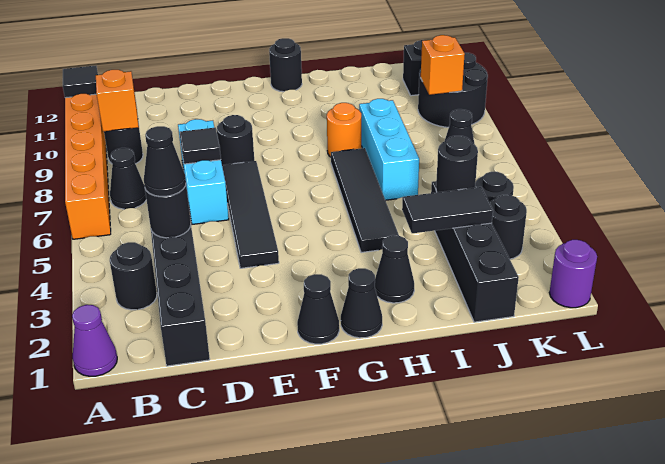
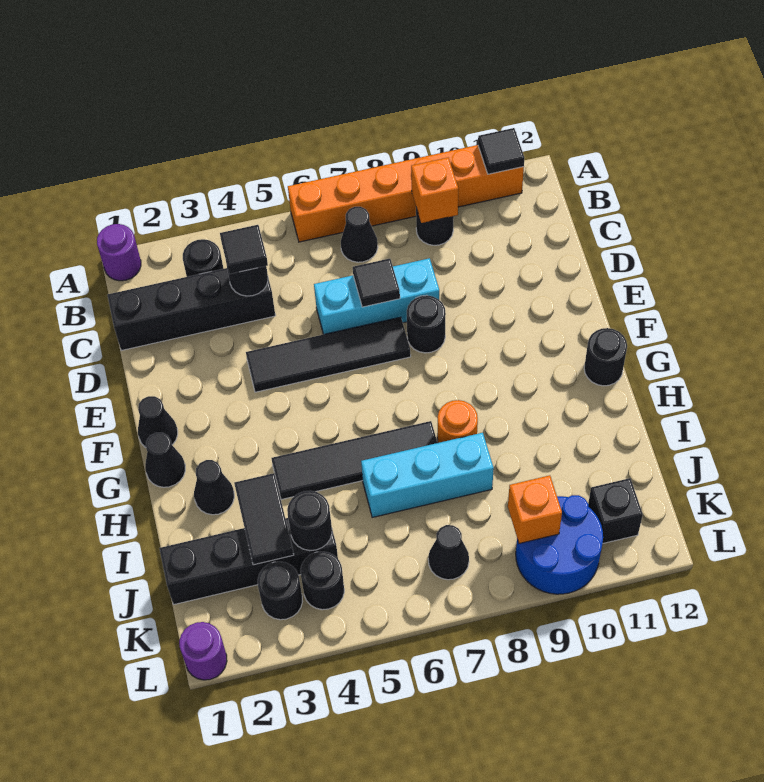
purple 1x1 cone [72,305,117,376] -> purple 1x1 round brick [97,224,141,281]
black 1x1 cone [144,126,186,196] -> black 1x1 tile [220,225,268,274]
black 2x2 round brick [418,53,488,128] -> blue 2x2 round brick [516,495,603,594]

